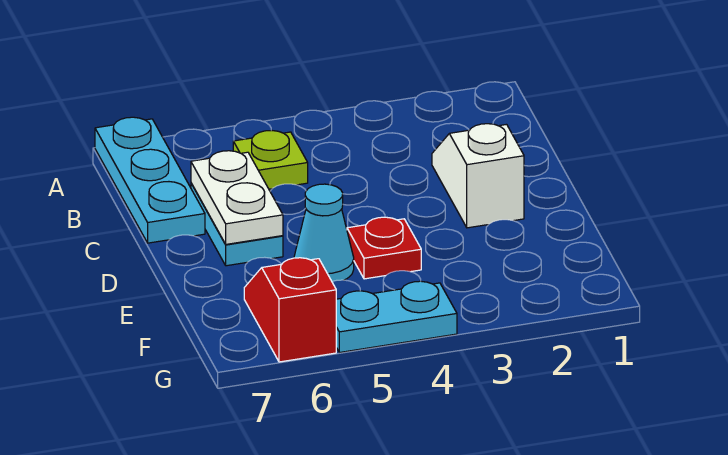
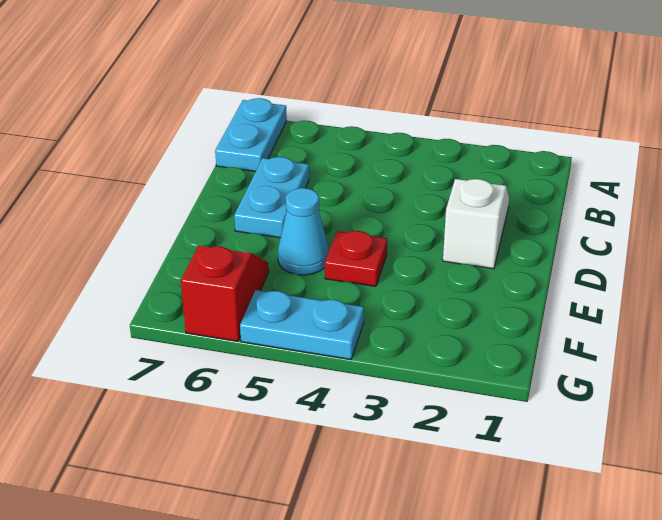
cyan 1x3 plate [95,117,205,243] -> cyan 1x2 plate [215,98,287,171]
lime 1x1 plate [233,130,308,189] -> none
white 1x2 plate [191,151,283,244] -> none

